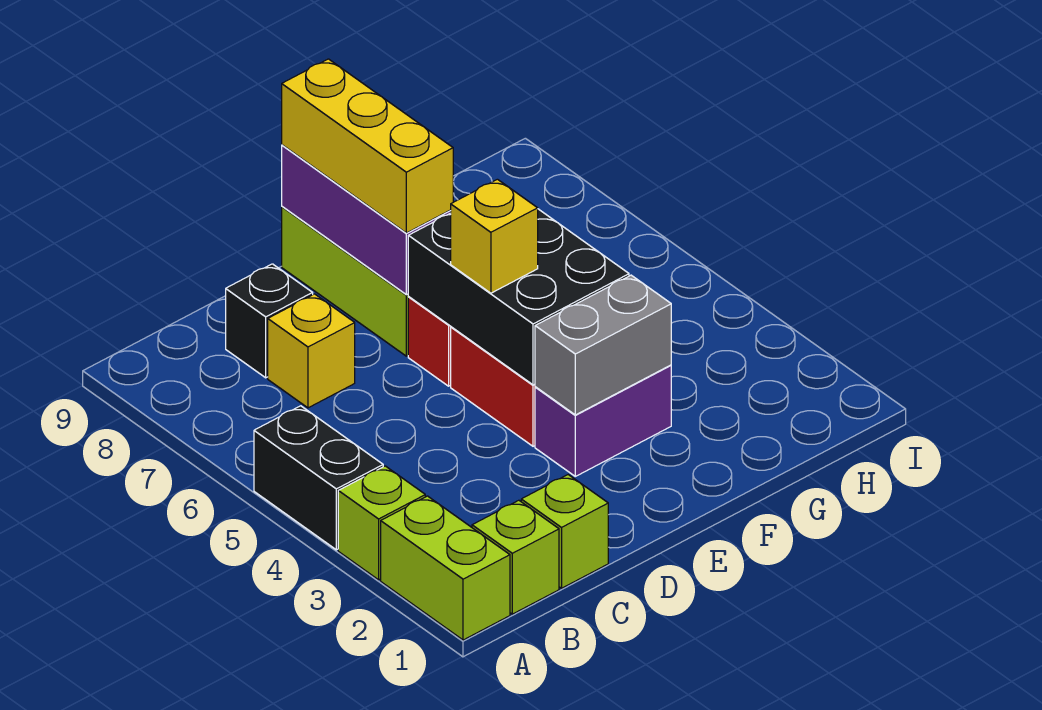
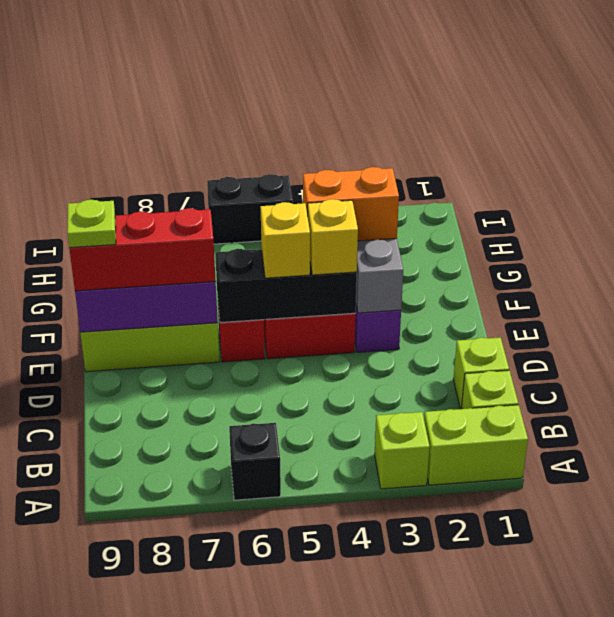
black 1x2 brick [254,406,383,550] -> black 1x2 brick moved to [207,174,293,244]
yellow 1x1 brick [268,294,355,408] -> yellow 1x1 brick moved to [308,199,358,275]
black 1x1 brick [226,264,313,378] -> black 1x1 brick moved to [229,423,281,500]
black 2x3 brick [408,209,629,385] -> black 1x3 brick [215,249,357,323]
yellow 1x3 brick [282,59,453,233] -> red 1x3 brick [69,208,216,291]
none -> lime 1x1 plate [67,200,116,248]
none -> orange 1x2 brick [303,167,399,241]

